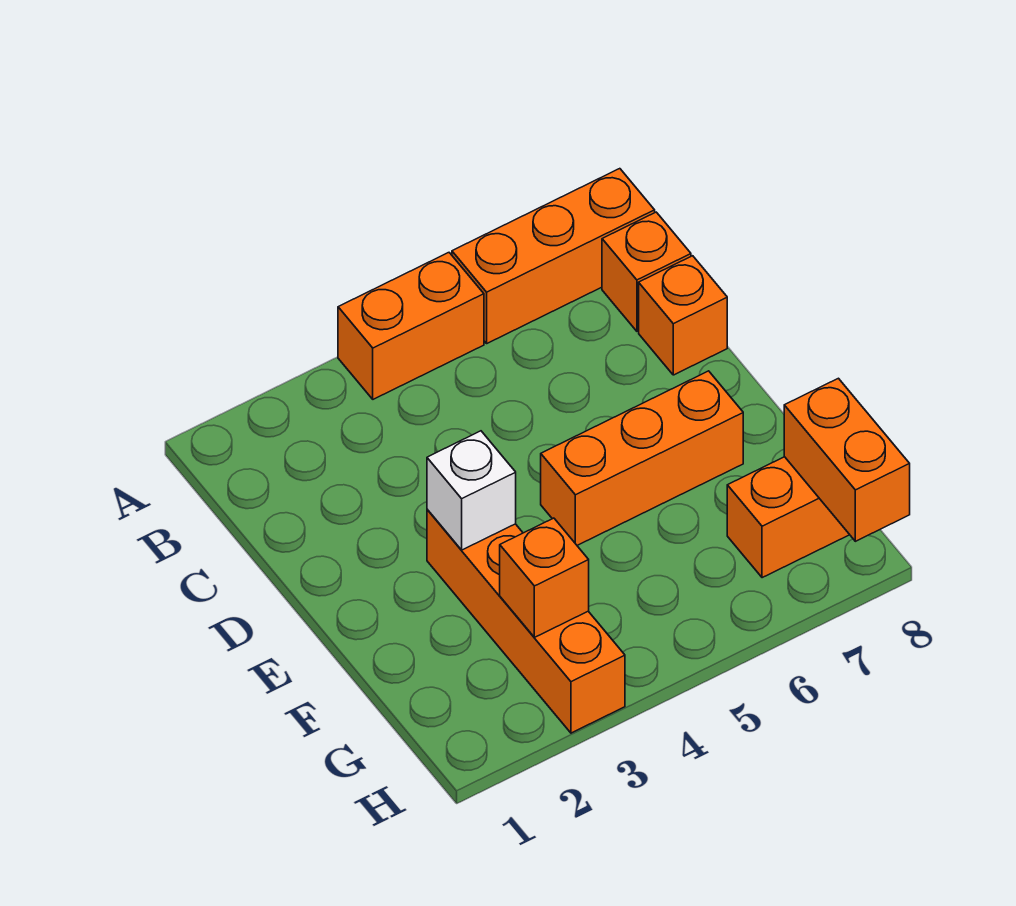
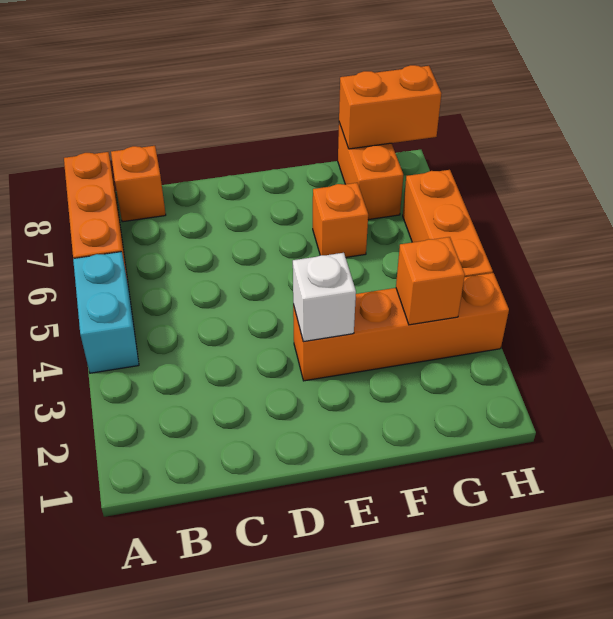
orange 1x2 brick [338,253,484,399] -> cyan 1x2 brick [73,252,139,373]
orange 1x1 brick [639,256,727,375] -> orange 1x1 brick moved to [313,183,368,257]
orange 1x3 brick [541,371,743,545] -> orange 1x3 brick moved to [403,170,493,277]

